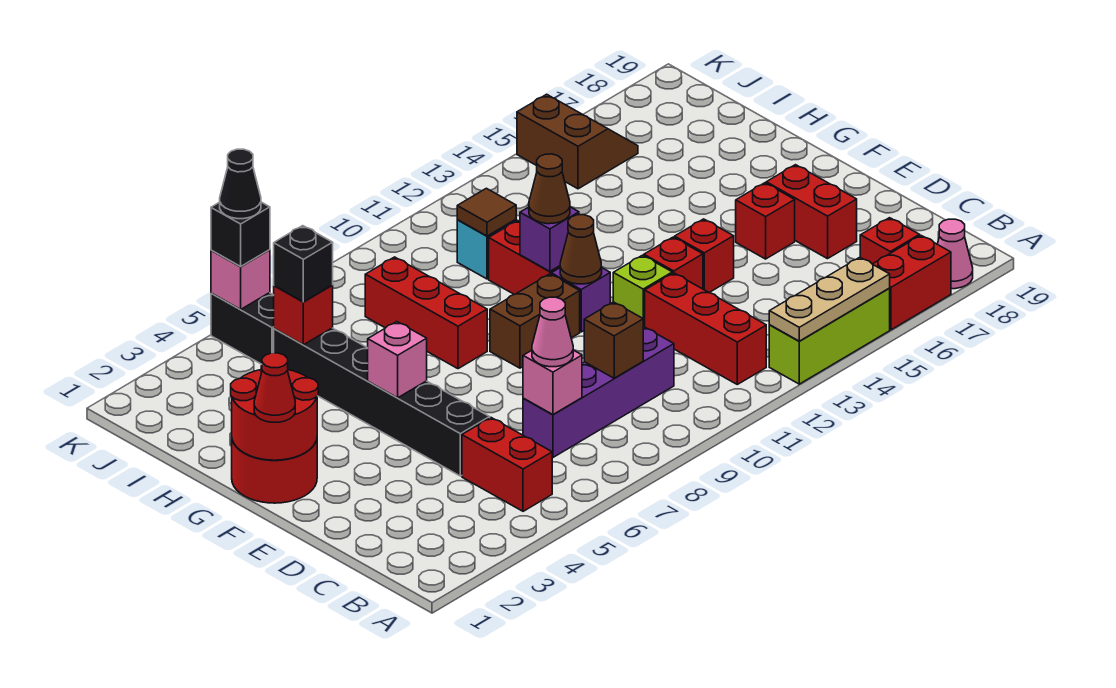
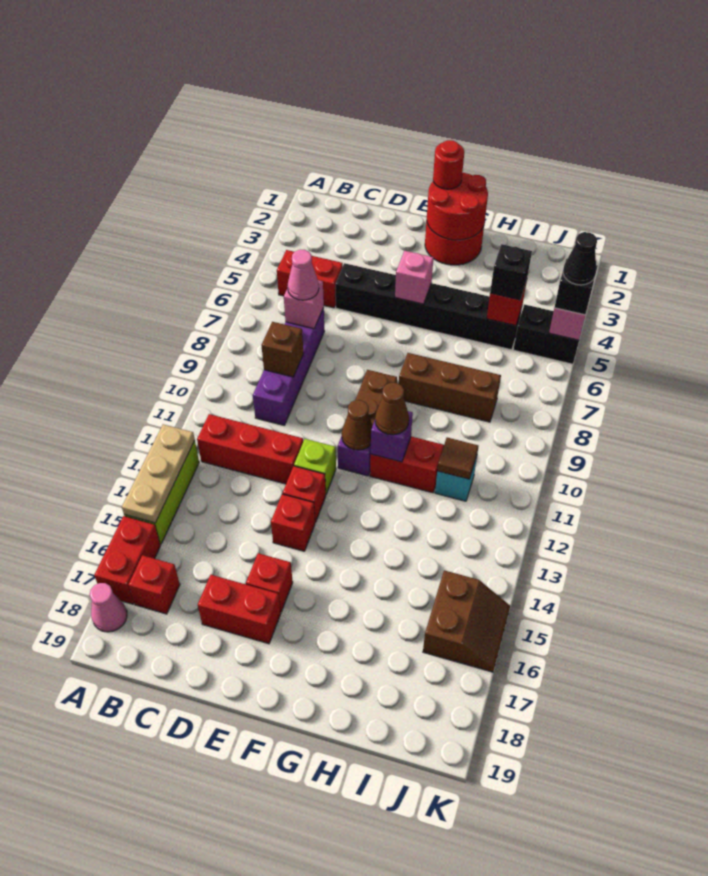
red 1x1 cone [254,353,295,422] -> red 1x1 round brick [433,140,464,189]
red 1x3 brick [365,257,487,369] -> brown 1x3 brick [399,353,501,422]
brown 2x2 slope [517,94,638,189] -> brown 2x2 slope turned to [423,570,510,672]

